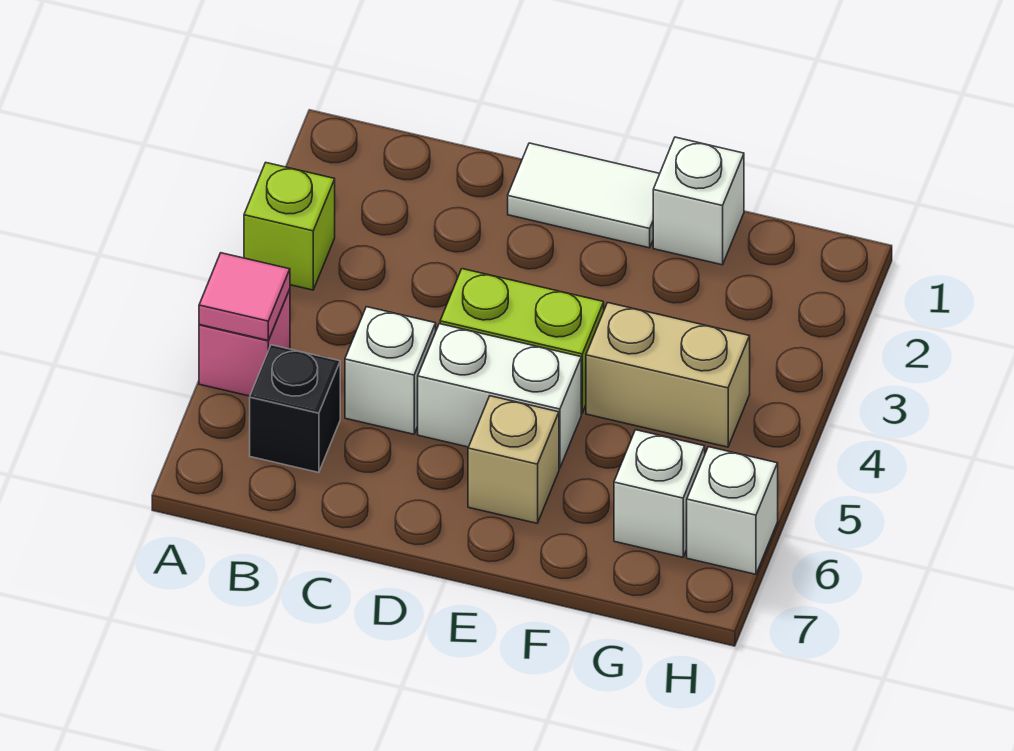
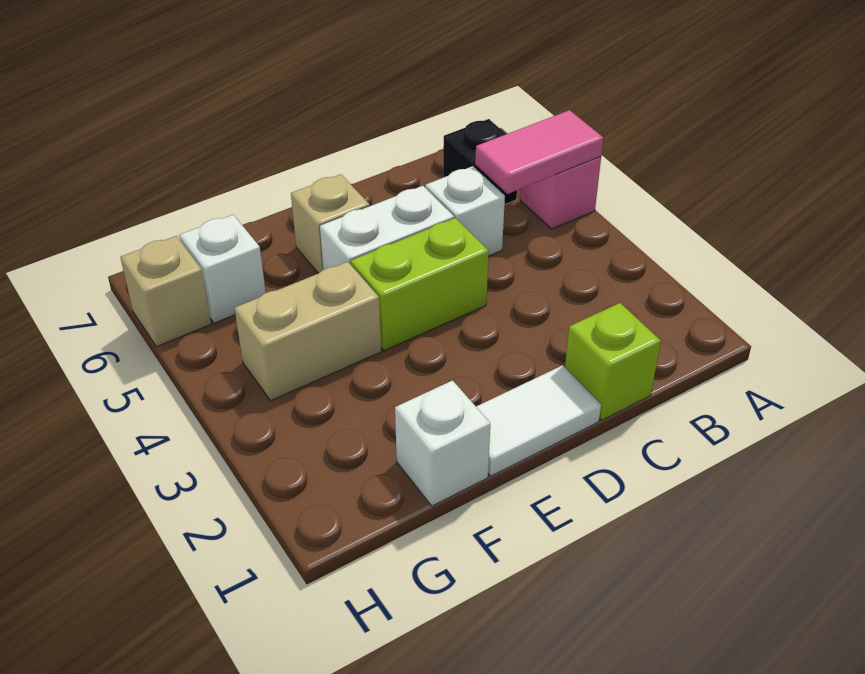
lime 1x1 brick [244,163,335,290] -> lime 1x1 brick moved to [565,303,661,420]
pink 1x1 tile [199,253,290,340] -> pink 1x2 tile [475,110,603,194]
white 1x1 brick [687,447,778,574] -> tan 1x1 brick [121,236,211,347]

